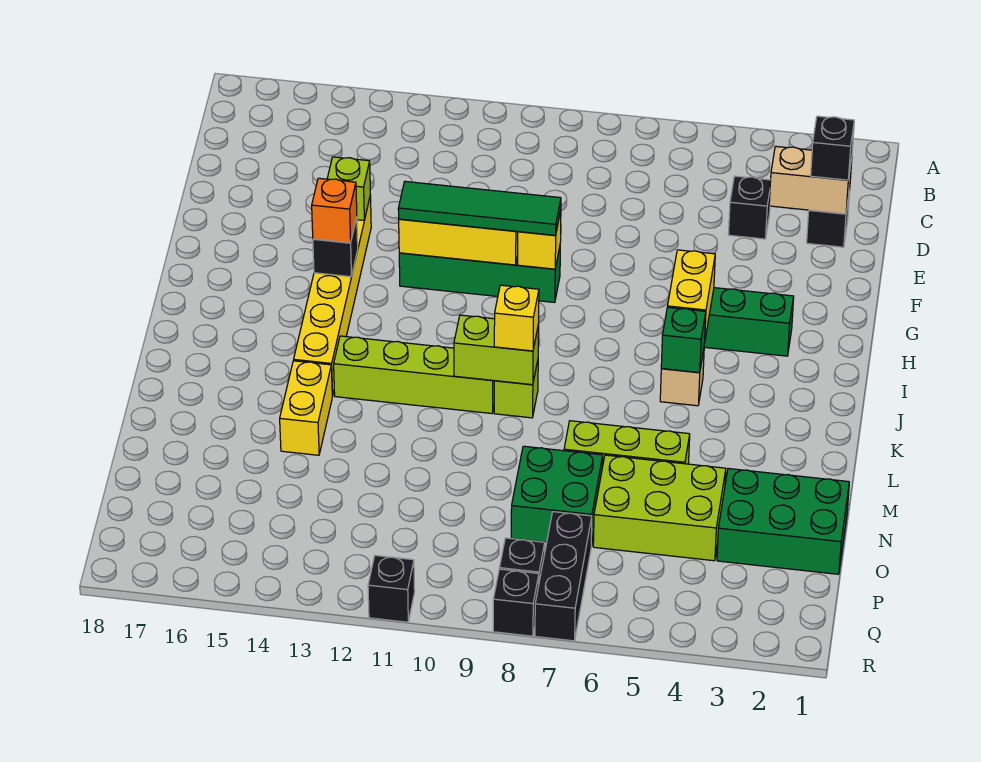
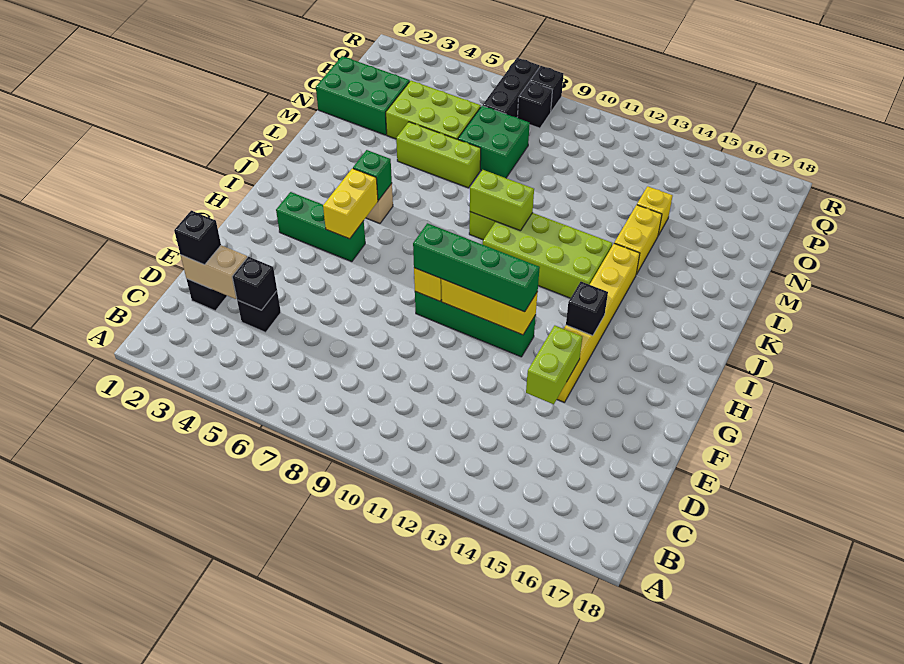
lime 1x1 brick [327,157,370,220] -> lime 1x2 brick [526,326,582,404]
green 1x4 tile [398,181,561,235] -> green 1x4 brick [413,223,540,312]
orange 1x1 brick [312,178,357,243] -> none
yellow 1x1 brick [494,285,539,351] -> yellow 1x1 brick moved to [637,186,673,235]
lime 1x4 brick [334,336,494,414] -> lime 2x4 brick [483,213,612,298]
black 1x1 brick [368,555,415,622] -> black 1x1 brick moved to [232,257,277,310]

